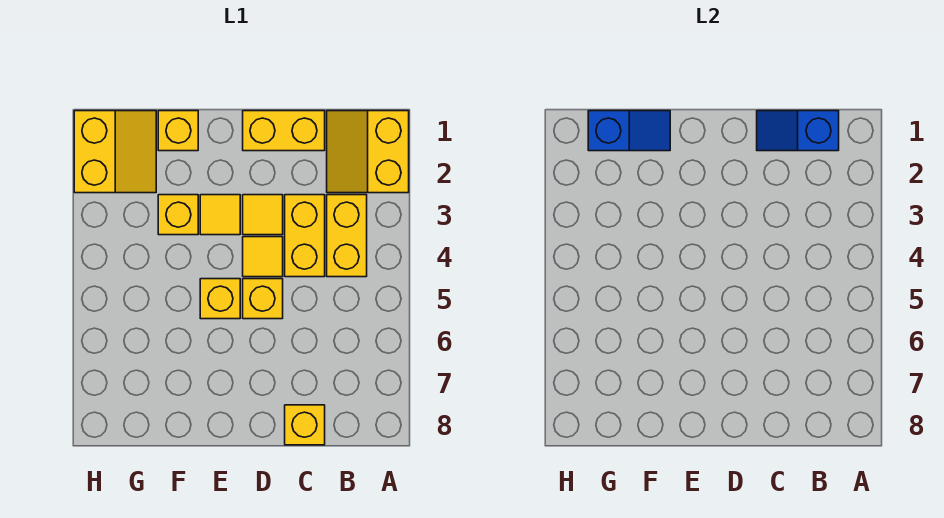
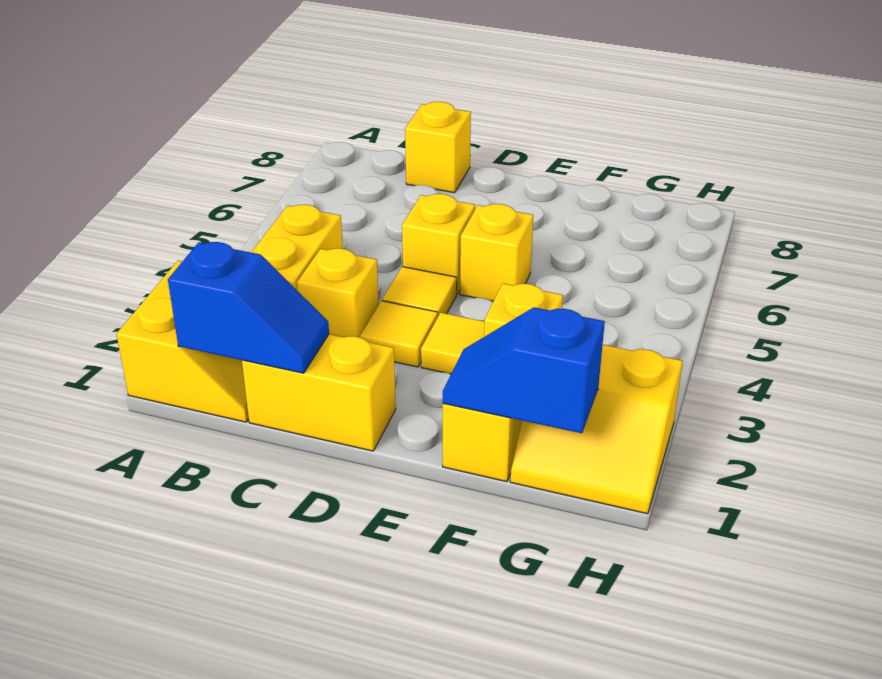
yellow 1x2 brick [285,195,325,277] -> yellow 1x1 brick [297,248,379,337]
yellow 2x2 slope [74,111,156,193] -> yellow 2x2 slope turned to [510,345,683,514]

